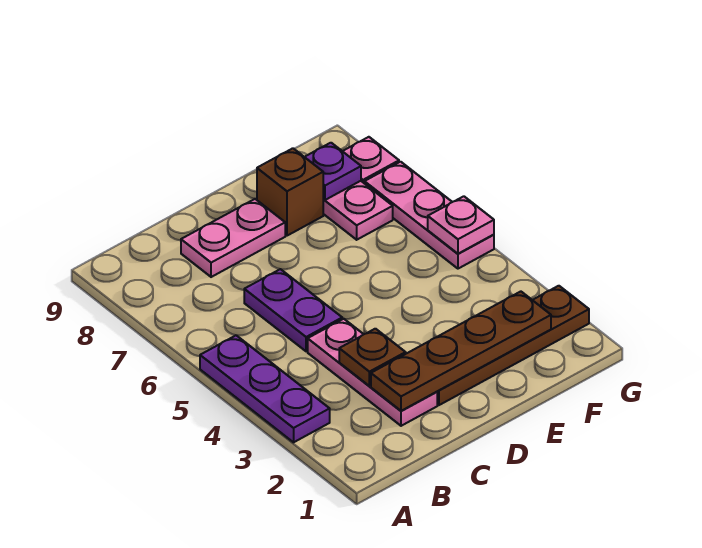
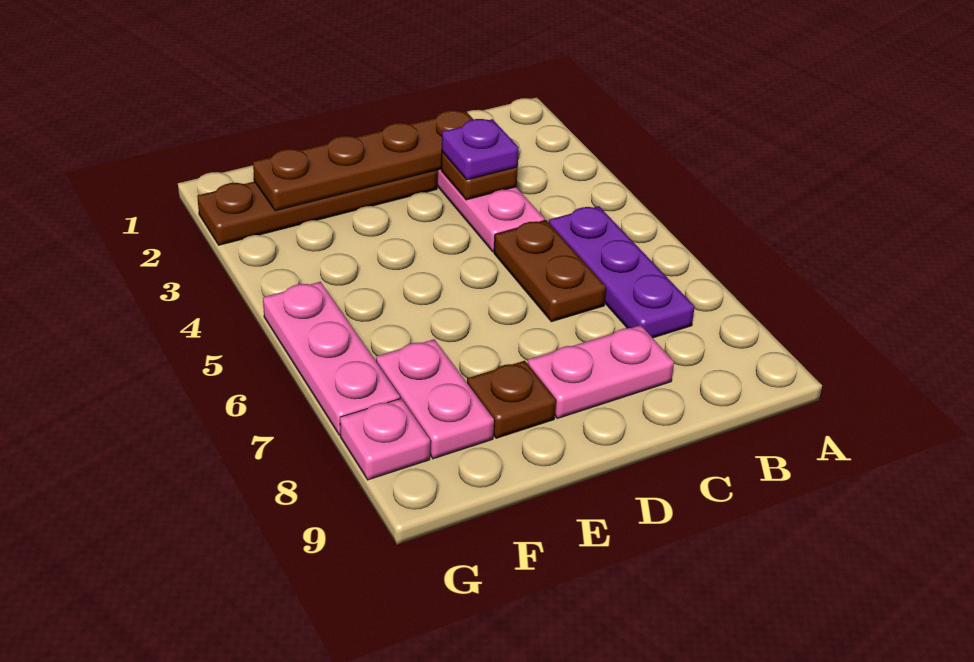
purple 1x3 plate [200,335,330,442] -> purple 1x3 plate moved to [549,206,695,338]
purple 1x2 plate [244,269,342,351] -> brown 1x2 plate [494,221,606,322]
brown 1x1 brick [257,148,323,236] -> brown 1x1 plate [467,361,556,438]
purple 1x1 plate [305,143,361,200] -> purple 1x1 plate moved to [442,119,519,180]
pink 1x1 plate [428,196,494,254] -> none

